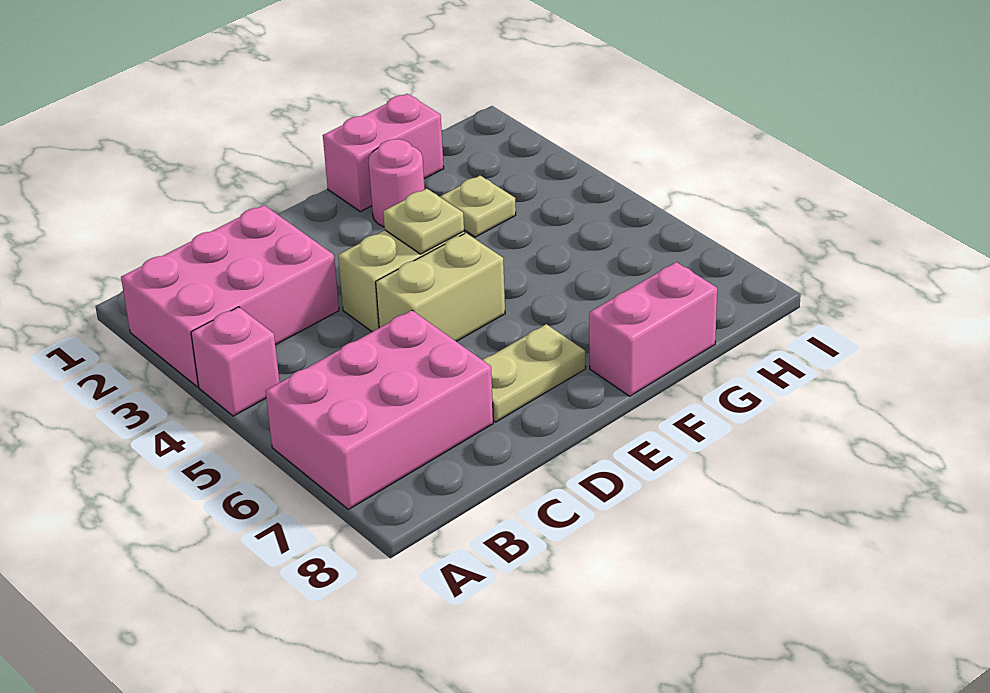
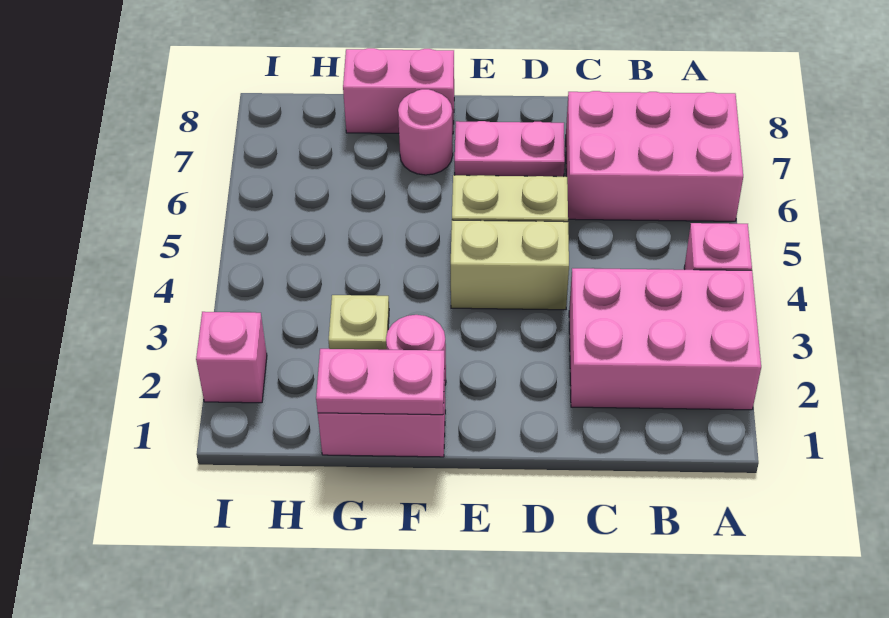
tan 1x2 plate [483,324,586,422] -> pink 1x2 plate [455,121,565,177]
tan 1x1 plate [383,189,464,254] -> none
none -> pink 1x2 plate [316,349,445,415]
none -> pink 1x1 round brick [398,89,453,175]
none -> pink 1x1 brick [196,312,267,403]

